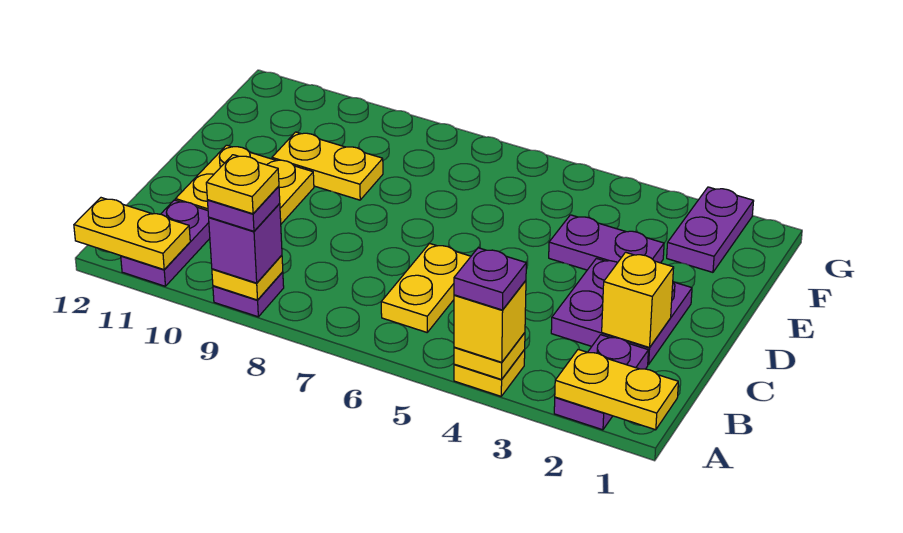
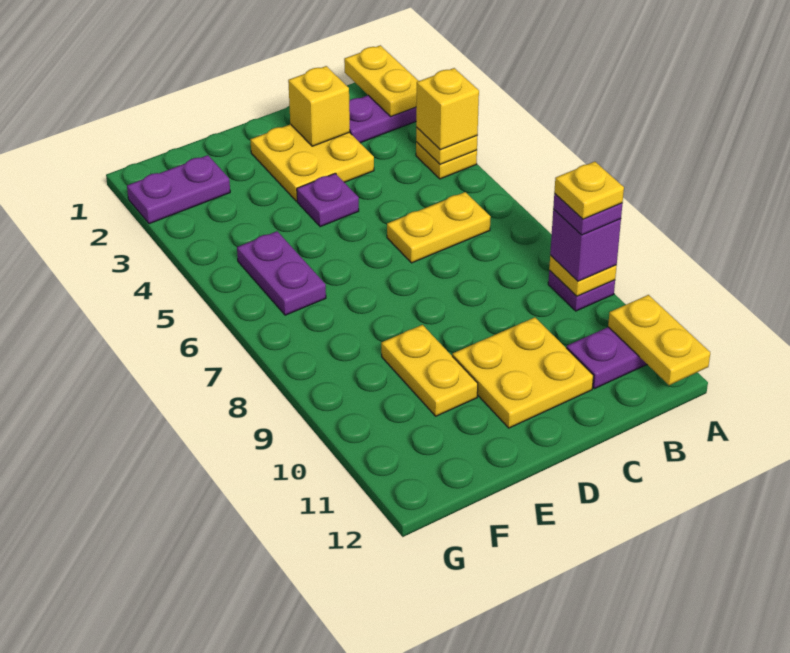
purple 1x1 plate [454,248,526,310] -> purple 1x1 plate moved to [297,173,359,227]
purple 2x2 plate [551,258,692,364] -> yellow 2x2 plate [251,124,374,201]
purple 1x2 plate [549,215,664,270] -> purple 1x2 plate moved to [237,231,326,315]

